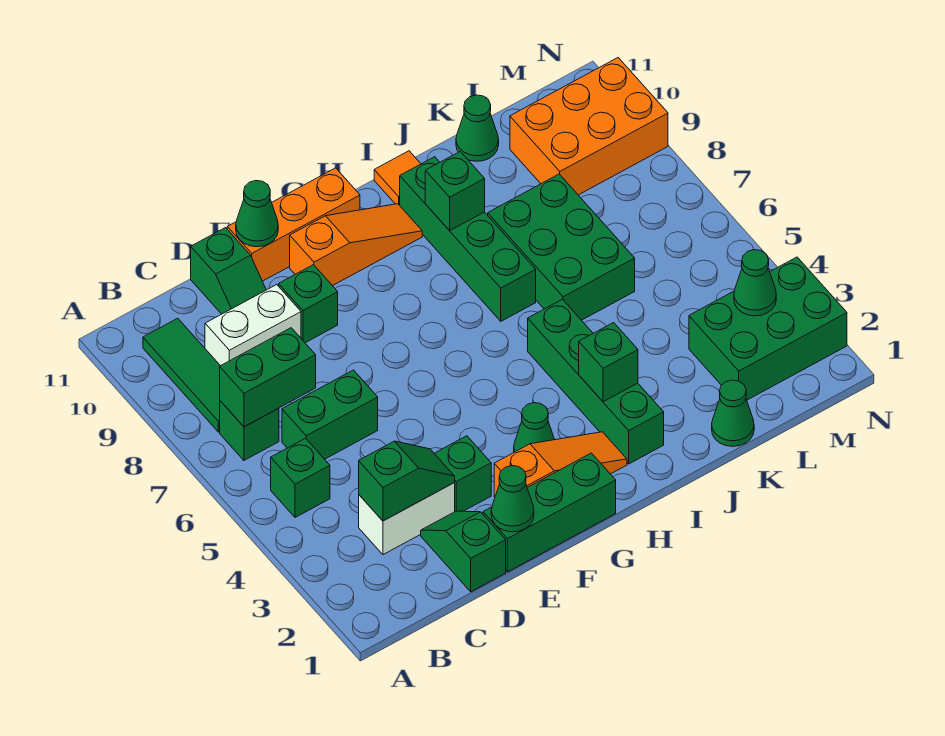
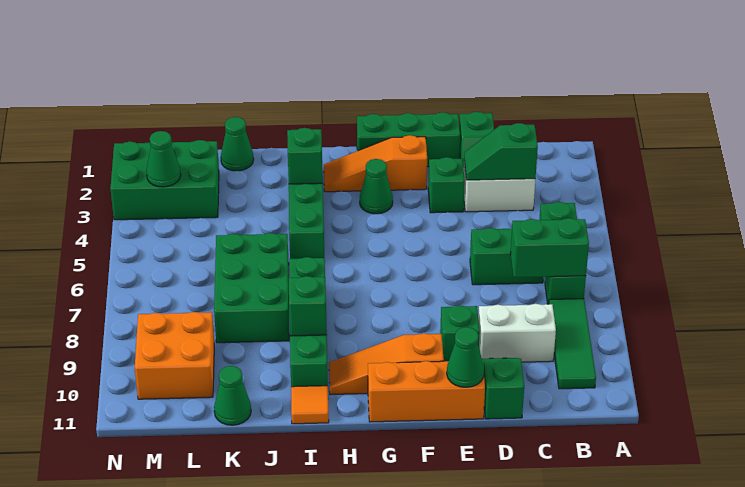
green 1x1 cone [491,466,534,532] -> none
orange 2x3 brick [510,58,668,195] -> orange 2x2 brick [135,312,214,399]

